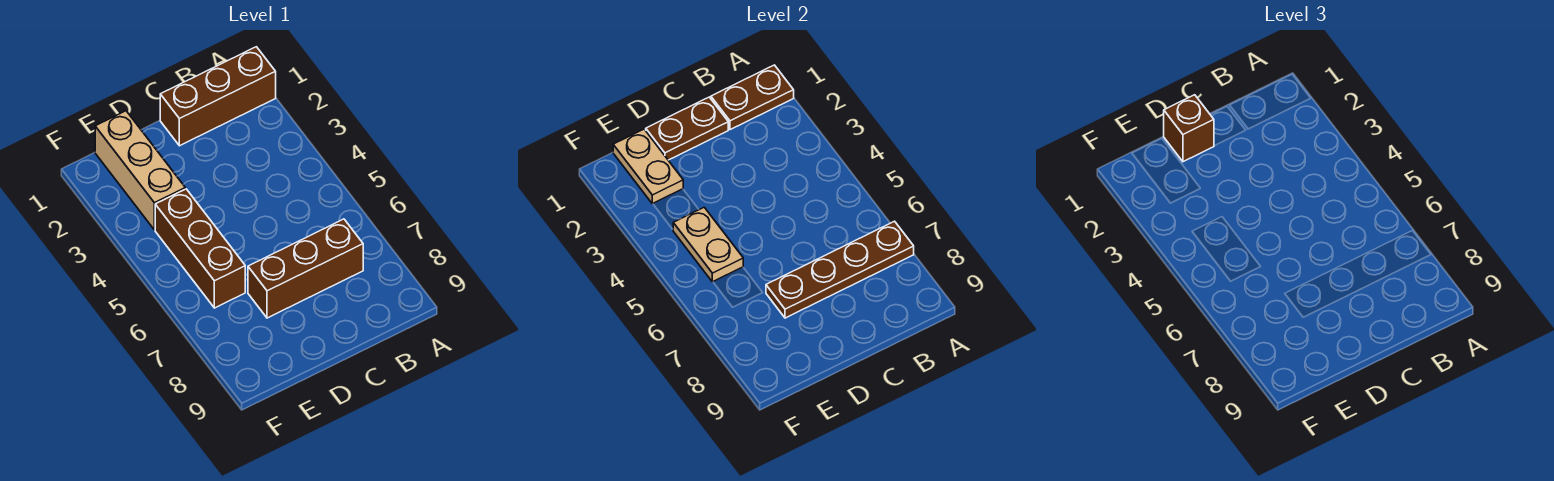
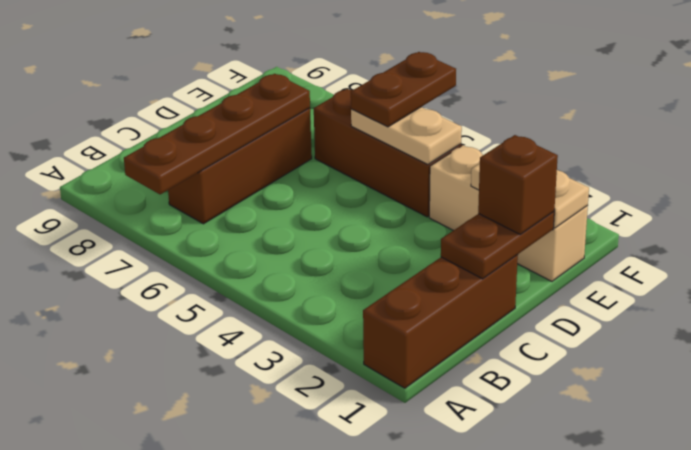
brown 1x2 plate [711,65,794,130] -> brown 1x2 plate moved to [351,52,456,127]

